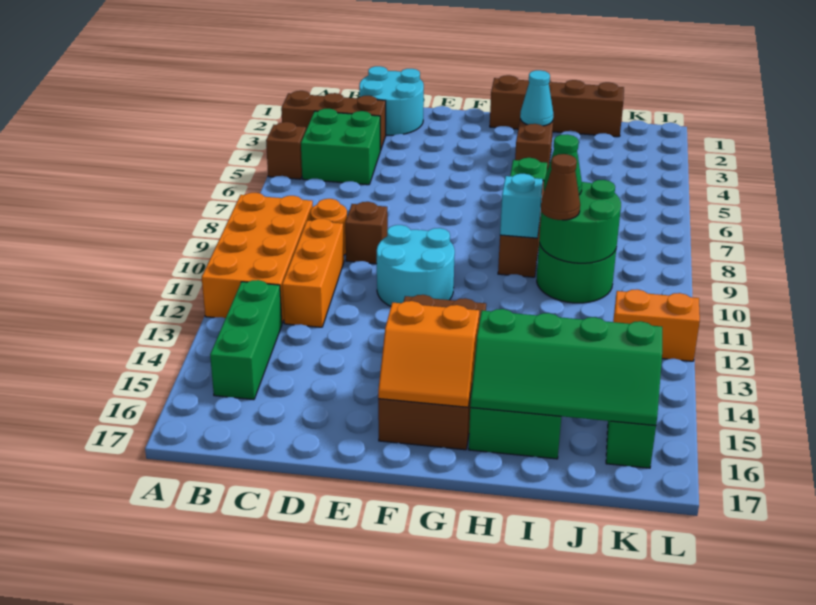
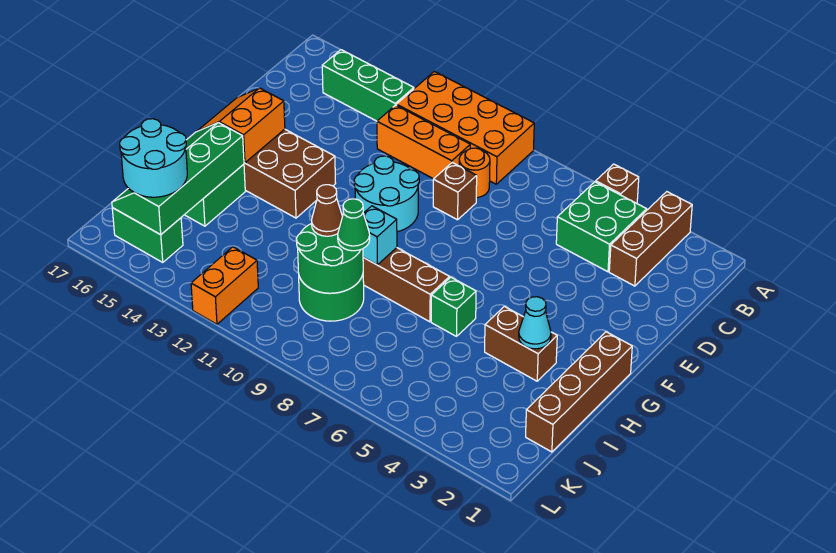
cyan 2x2 round brick [359,66,424,135] -> cyan 2x2 round brick moved to [120,119,187,197]

